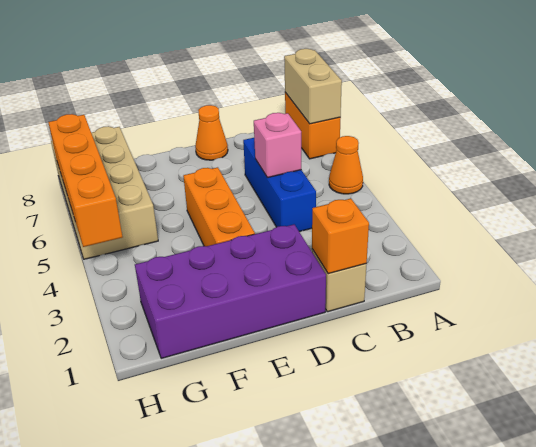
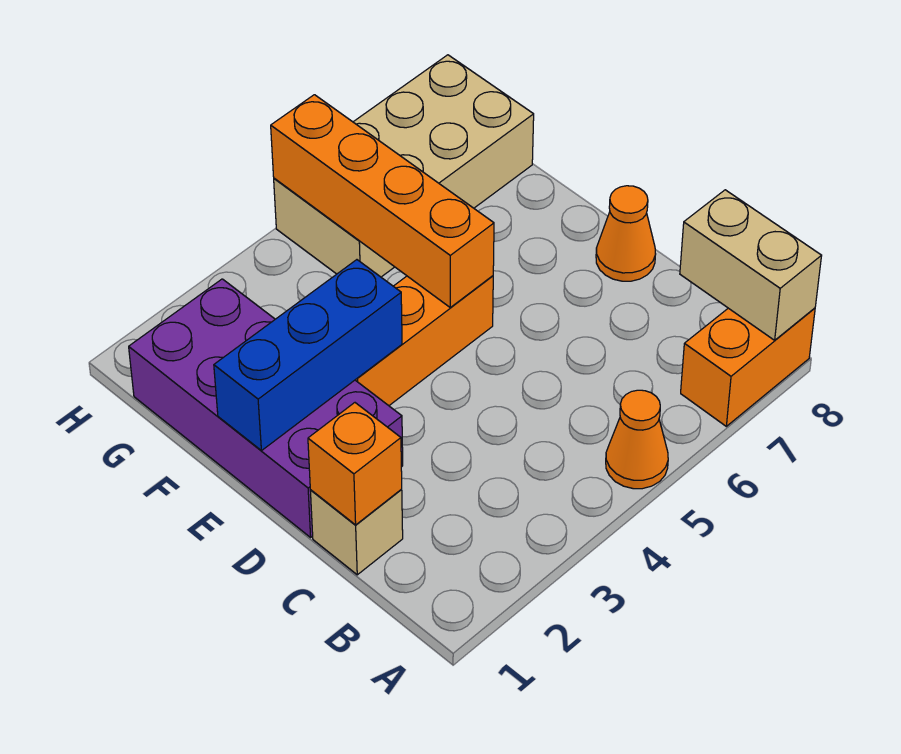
tan 1x2 brick [284,49,342,124] -> tan 1x2 brick turned to [680,190,822,340]
blue 1x3 brick [243,138,316,232] -> blue 1x3 brick moved to [214,260,402,451]
pink 1x1 brick [254,113,301,178] -> none
orange 1x4 brick [48,114,122,247] -> orange 1x4 brick turned to [271,95,494,307]

